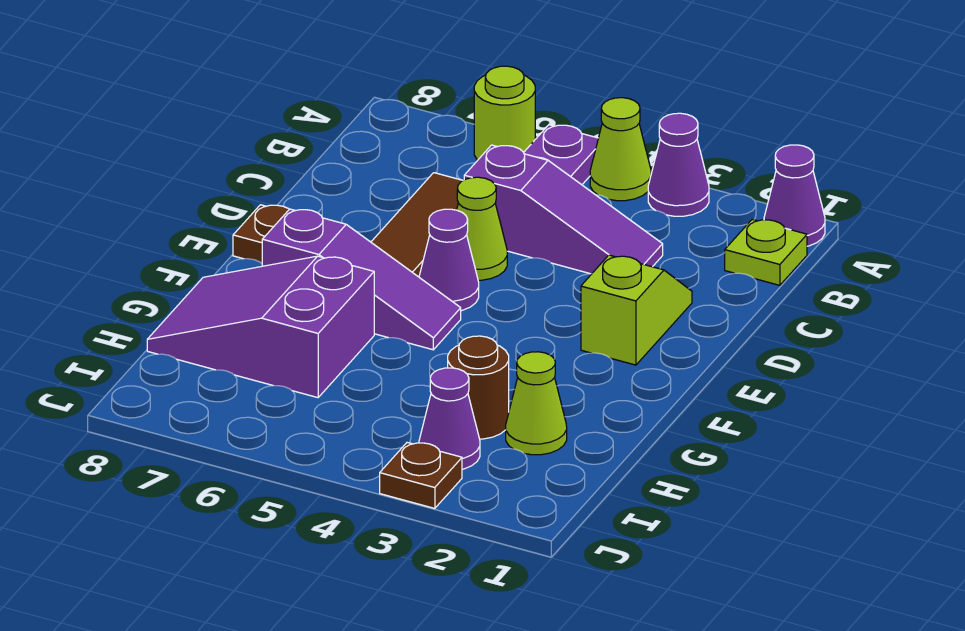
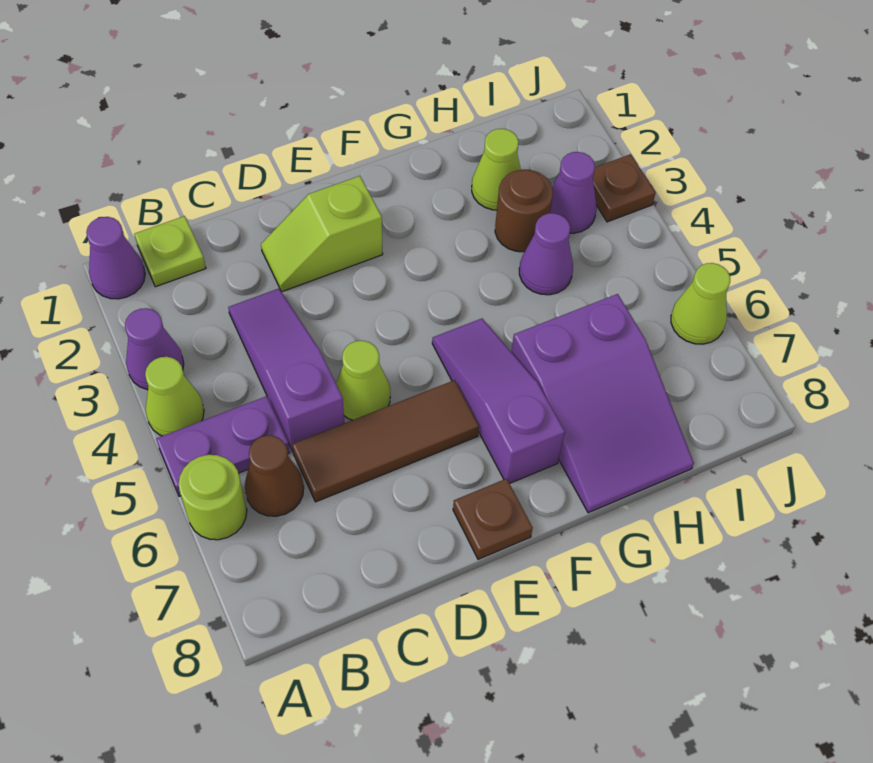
none -> brown 1x1 cone [245,435,304,516]
purple 1x1 cone [419,209,479,311] -> purple 1x1 cone moved to [519,213,573,295]
none -> lime 1x1 cone [671,263,730,344]

